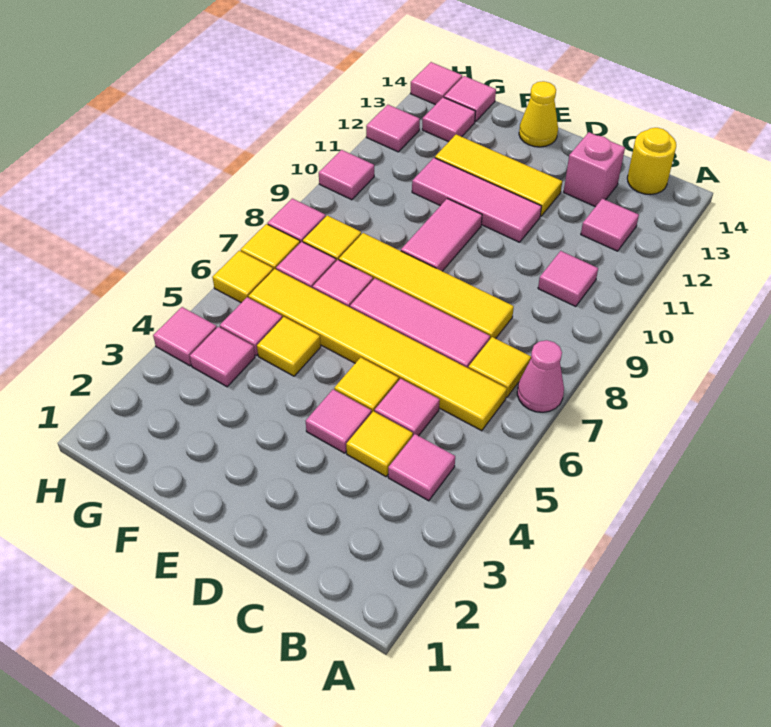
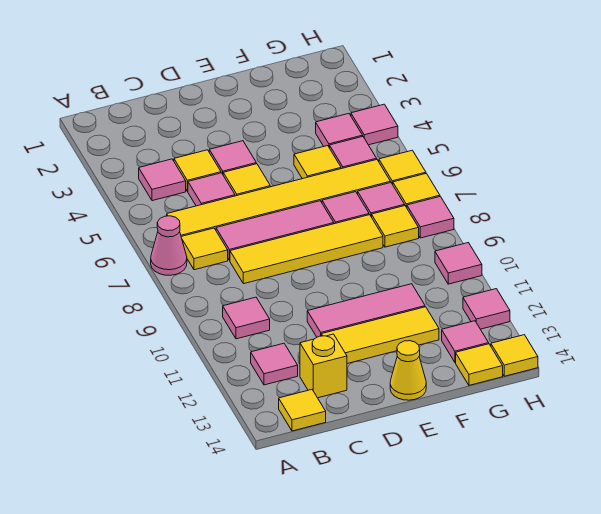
yellow 1x1 round brick [627,128,676,195] -> yellow 1x1 tile [279,390,326,431]
pink 1x1 brick [564,132,625,207] -> yellow 1x1 brick [300,334,347,398]
pink 1x2 tile [401,199,482,271] -> none
pink 1x1 tile [444,76,496,122] -> yellow 1x1 tile [456,344,503,385]
pink 1x1 tile [411,62,462,105] -> yellow 1x1 tile [491,335,538,376]

